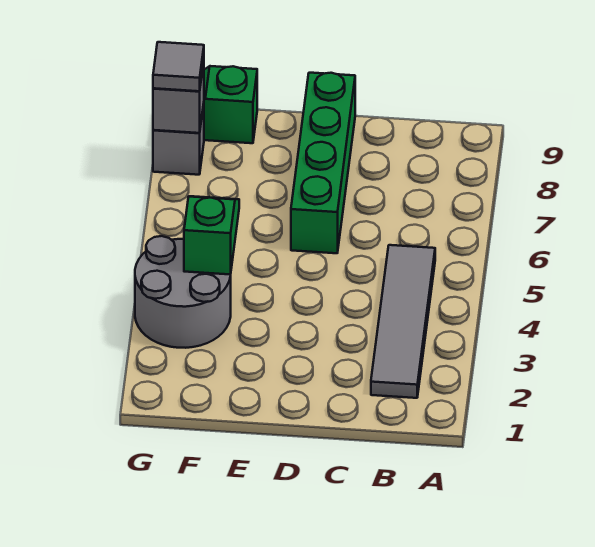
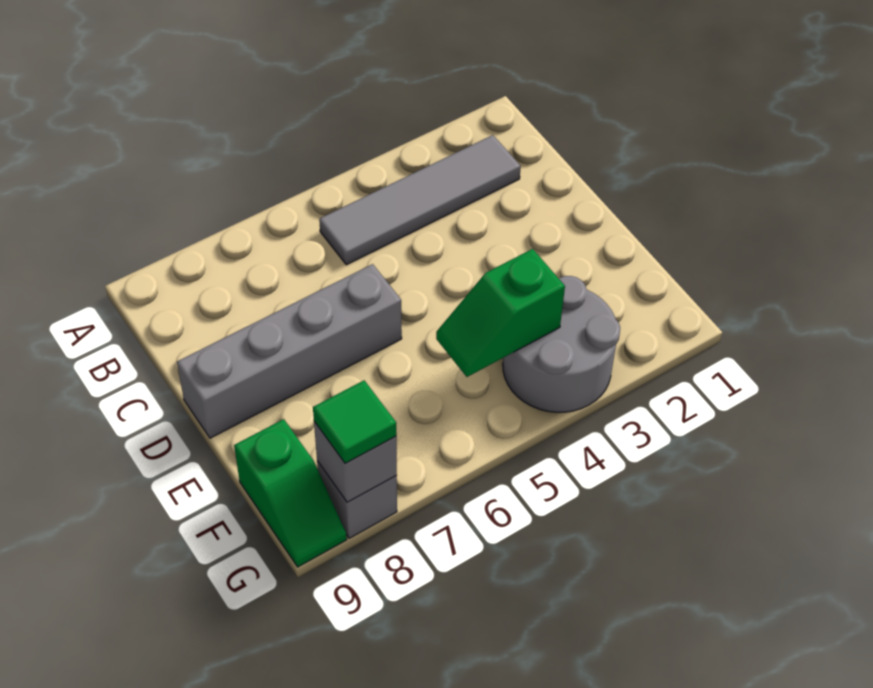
green 1x4 brick [291,73,355,253] -> grey 1x4 brick [177,264,402,438]
grey 1x1 tile [153,42,204,91] -> green 1x1 tile [313,380,396,463]

